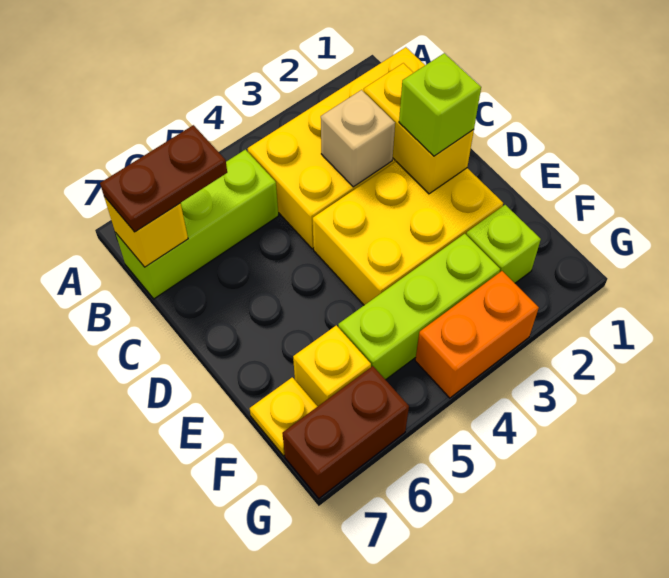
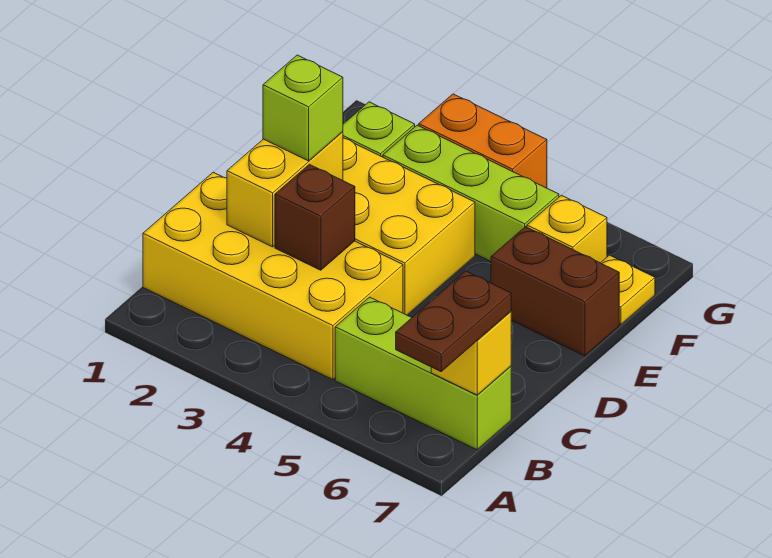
brown 1x2 plate [100,125,227,232] -> brown 1x2 plate turned to [396,271,511,372]
tan 1x1 brick [321,90,395,187] -> brown 1x1 brick [275,164,355,270]
brown 1x2 brick [282,366,409,498] -> brown 1x2 brick moved to [491,227,619,356]

